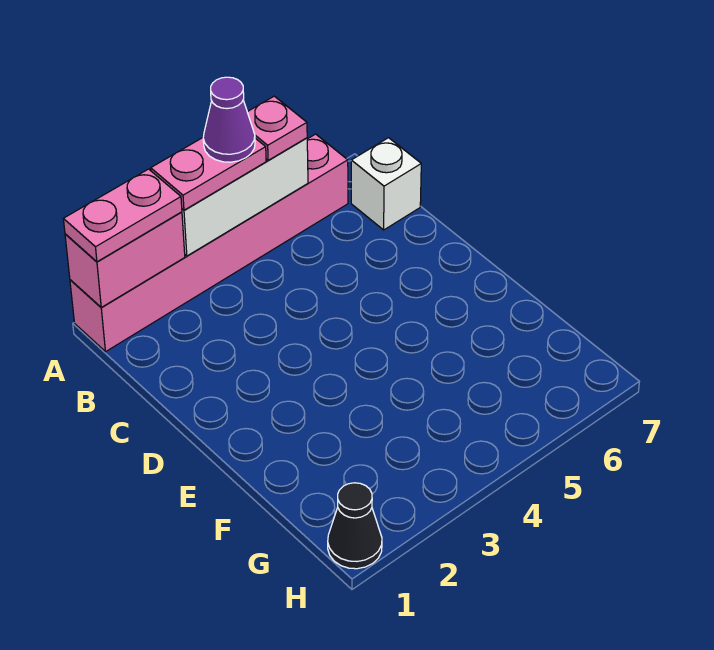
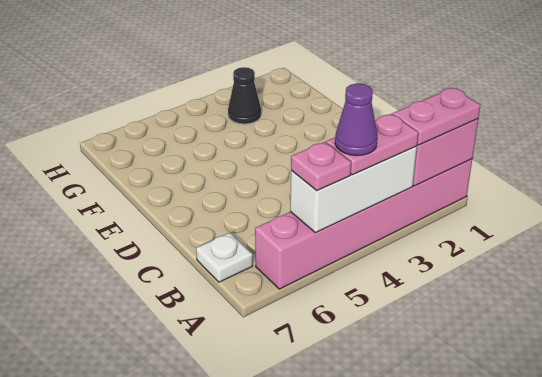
white 1x1 brick [351,138,421,230] -> white 1x1 plate [196,233,253,282]
black 1x1 cone [328,483,382,569] -> black 1x1 cone moved to [228,67,261,124]

